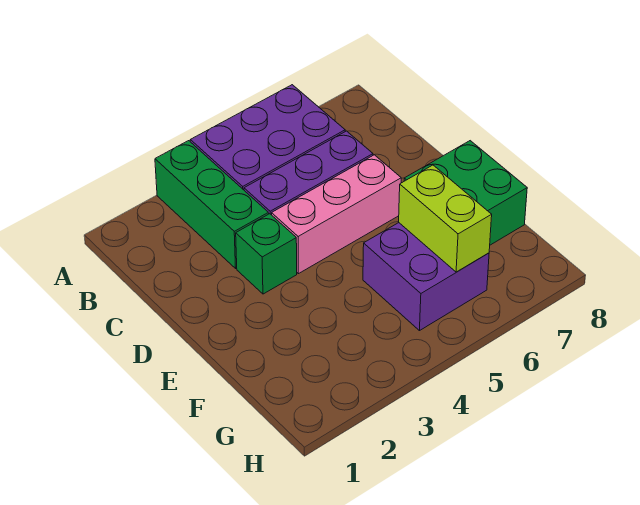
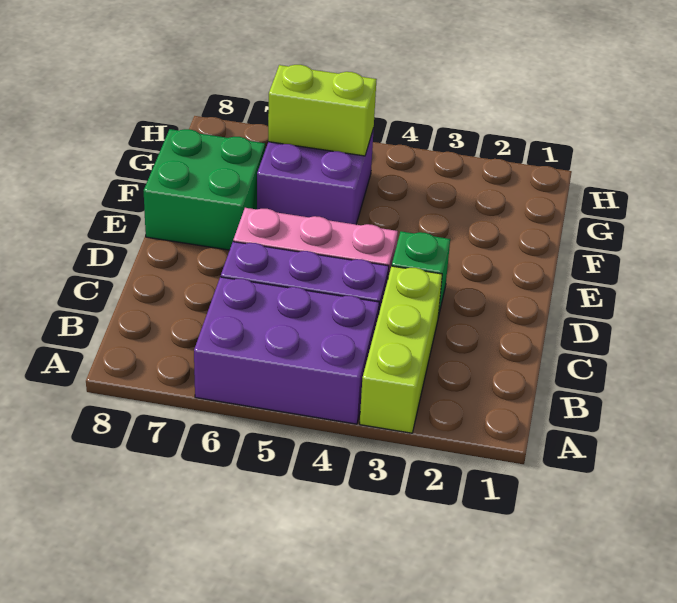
green 1x3 brick [155,141,269,268] -> lime 1x3 brick [360,266,442,433]
lime 1x2 brick [399,165,492,272] -> lime 1x2 brick turned to [268,65,377,156]

